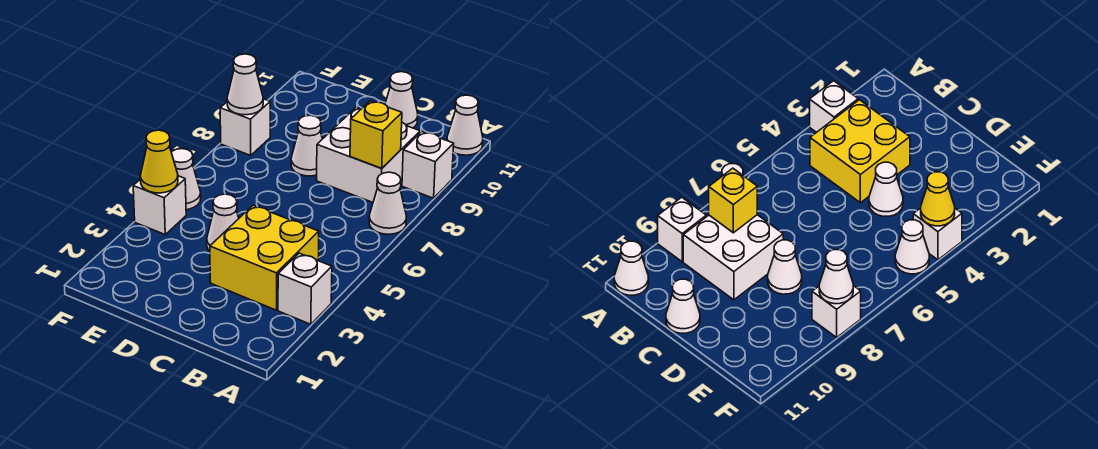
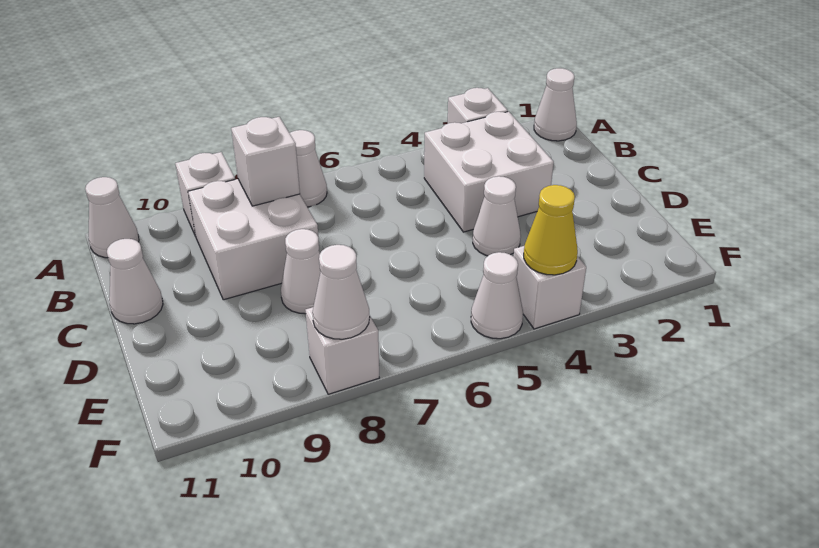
none -> white 1x1 cone [534,68,577,141]
yellow 2x2 brick [210,205,319,310] -> white 2x2 brick [424,112,554,232]
yellow 1x1 brick [350,101,402,168] -> white 1x1 brick [231,117,300,206]

